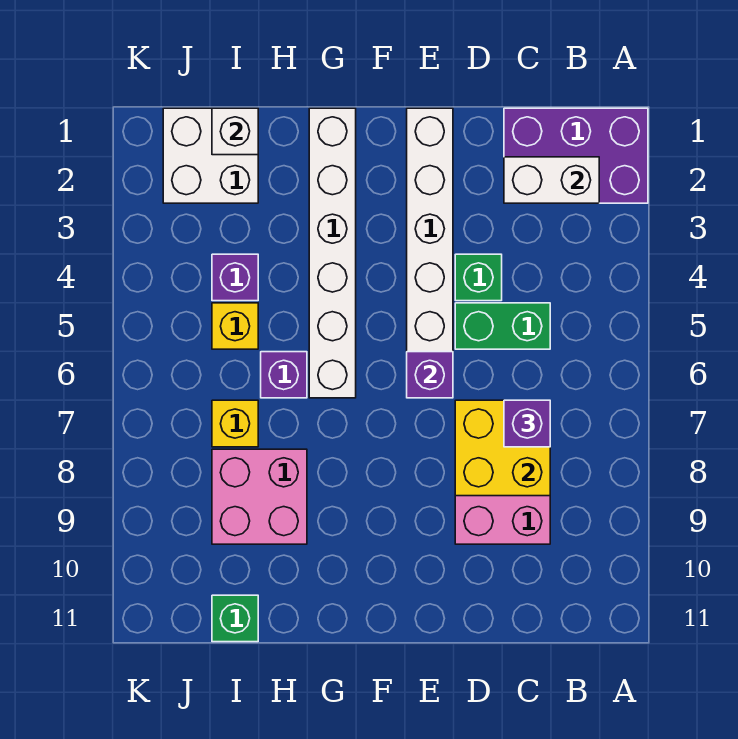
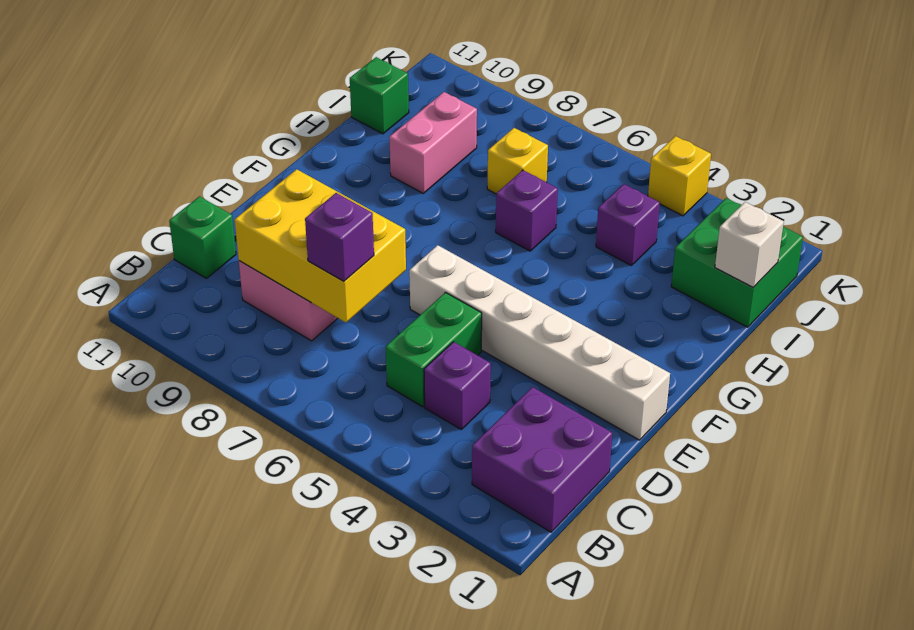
purple 2x3 brick [504,108,648,203] -> purple 2x2 brick [472,387,612,532]
white 1x2 brick [504,157,599,203] -> none
yellow 2x2 brick [455,400,550,496] -> yellow 2x3 brick [235,169,406,323]
green 1x1 brick [455,254,502,301] -> green 1x1 brick moved to [169,197,236,278]
purple 1x1 brick [407,352,453,398] -> purple 1x1 brick moved to [424,342,491,429]
white 1x6 brick [309,108,356,398] -> none
pink 2x2 brick [212,449,307,544] -> pink 1x2 brick [389,92,477,193]
white 2x2 brick [163,108,258,203] -> green 2x2 brick [671,198,803,327]
yellow 1x1 brick [212,303,258,349] -> yellow 1x1 brick moved to [648,136,711,216]

